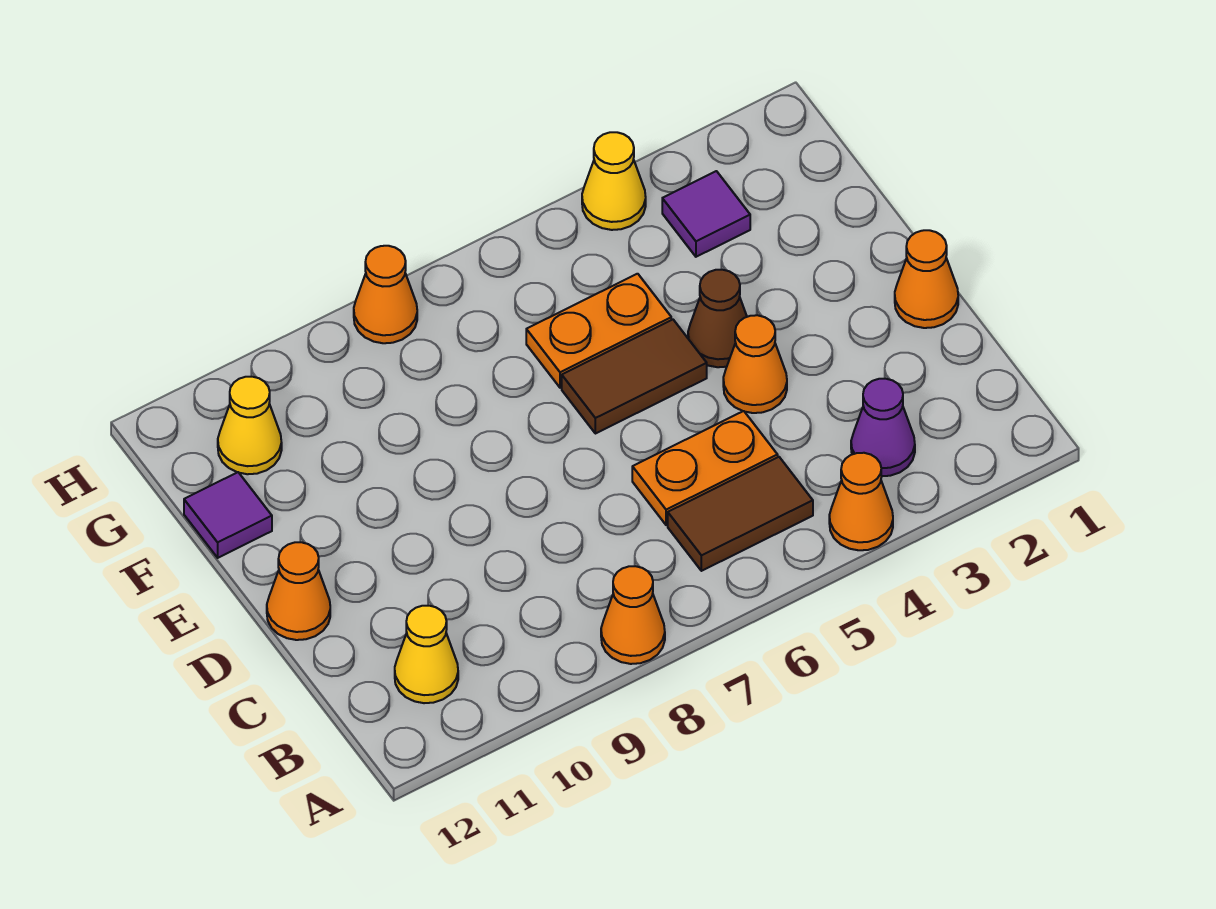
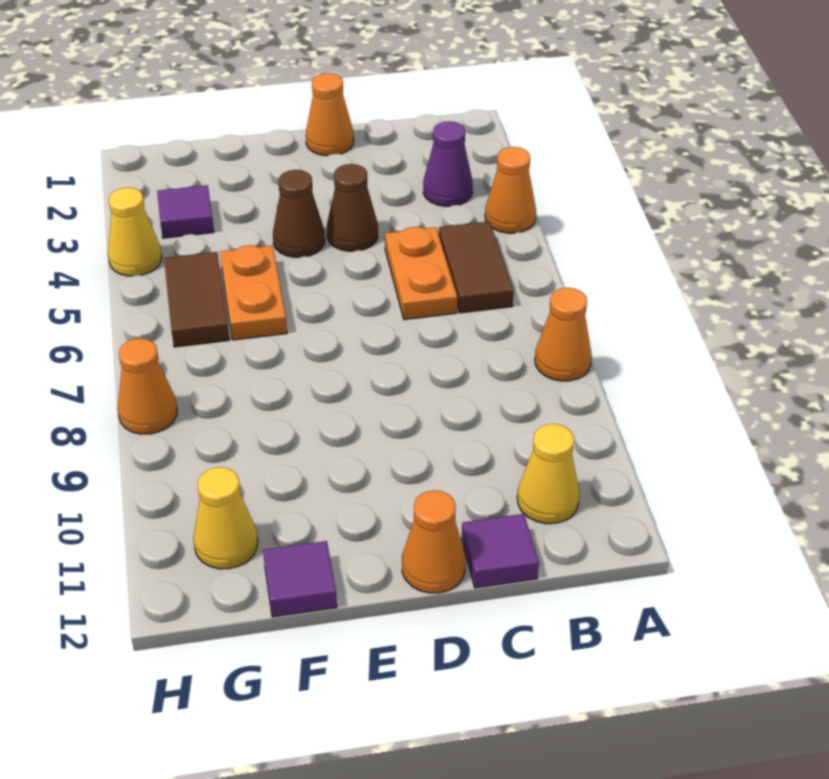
none -> purple 1x1 tile [462,514,539,588]
orange 1x1 cone [723,315,787,413] -> brown 1x1 cone [327,164,378,251]
brown 1x2 tile [562,320,707,434] -> brown 1x2 tile moved to [164,252,229,347]

